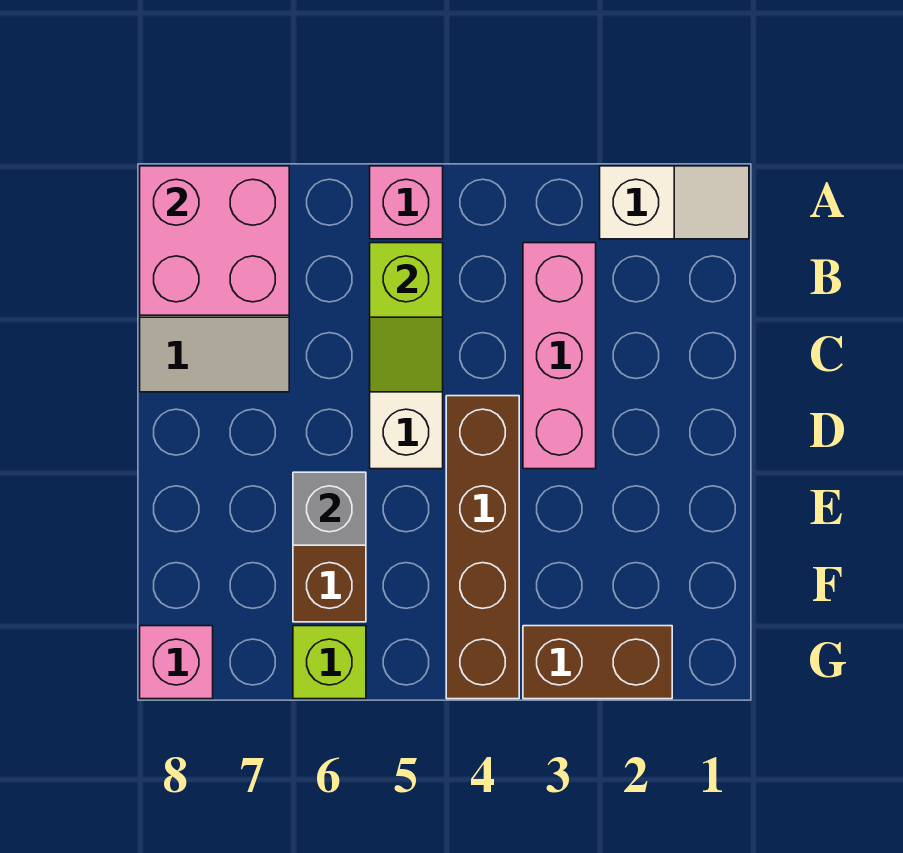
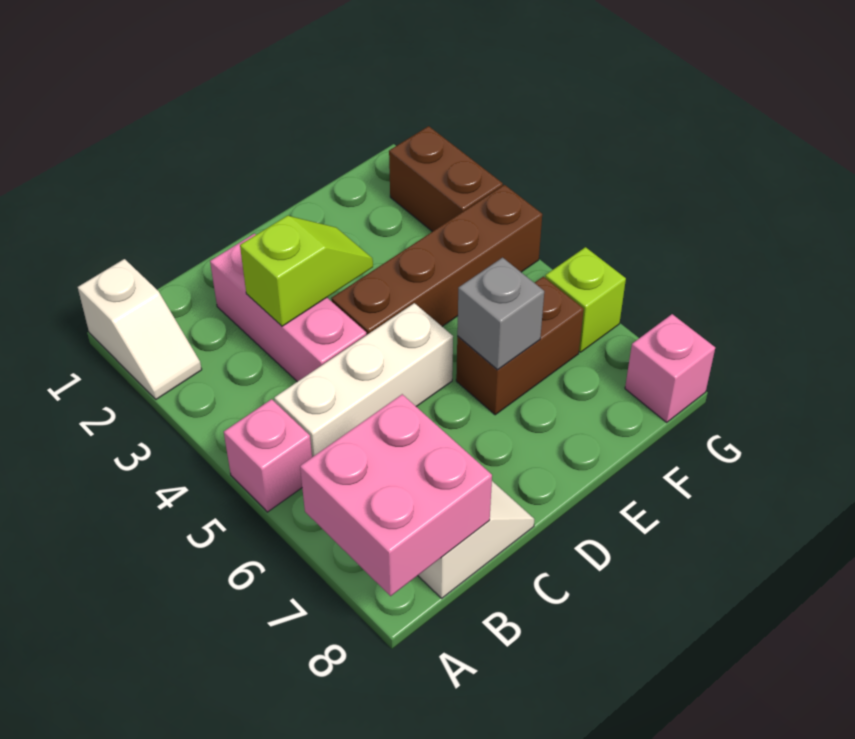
white 1x2 slope [600,166,749,239] -> white 1x2 slope turned to [78,259,202,399]
pink 1x3 brick [523,243,596,469] -> pink 1x3 brick turned to [210,234,367,382]
lime 1x2 slope [370,243,443,392] -> lime 1x2 slope moved to [240,216,373,326]

